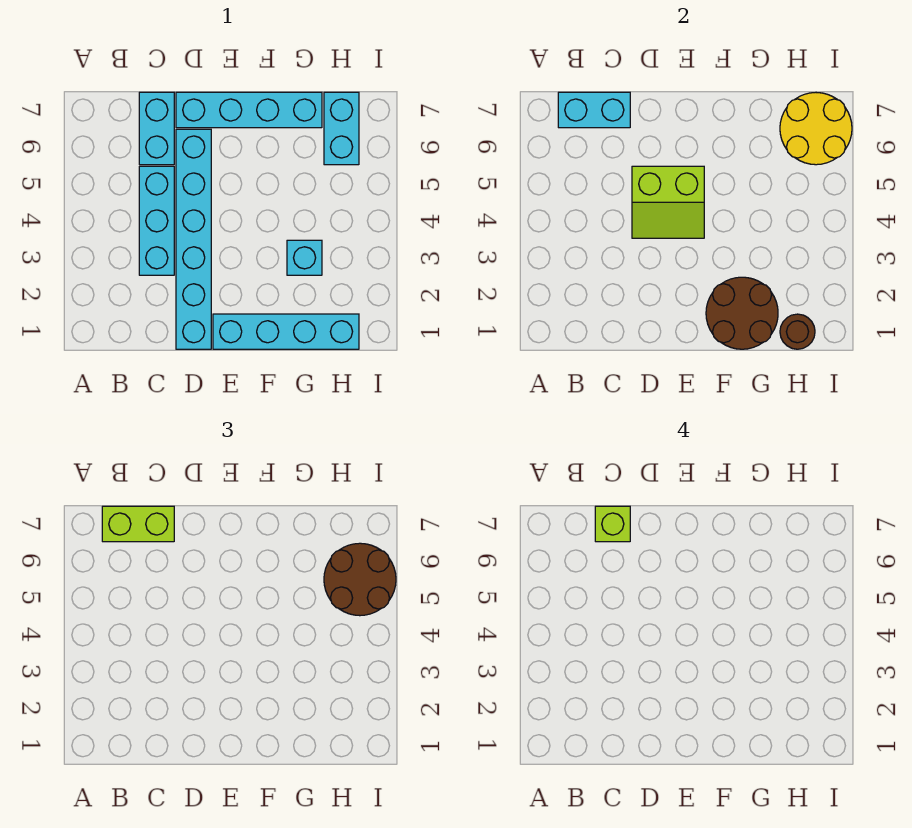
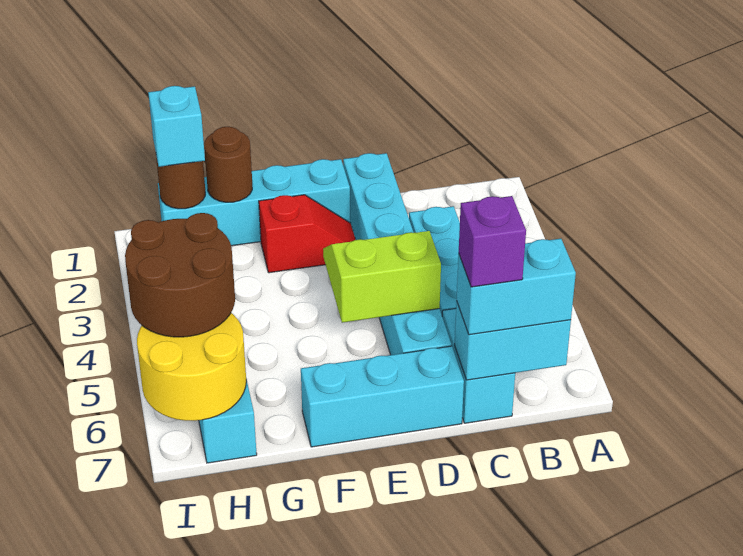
lime 1x2 brick [102,506,174,542] -> cyan 1x2 brick [457,239,576,335]
lime 1x1 brick [595,506,630,542] -> purple 1x1 brick [459,196,526,287]
cyan 1x4 brick [176,92,322,128] -> cyan 1x3 brick [301,346,464,447]
none -> red 1x2 slope [259,195,356,273]
brown 2x2 round brick [706,277,778,349] -> brown 1x1 round brick [204,127,252,202]
cyan 1x1 brick [287,240,322,275] -> cyan 1x1 brick moved to [148,86,205,167]

